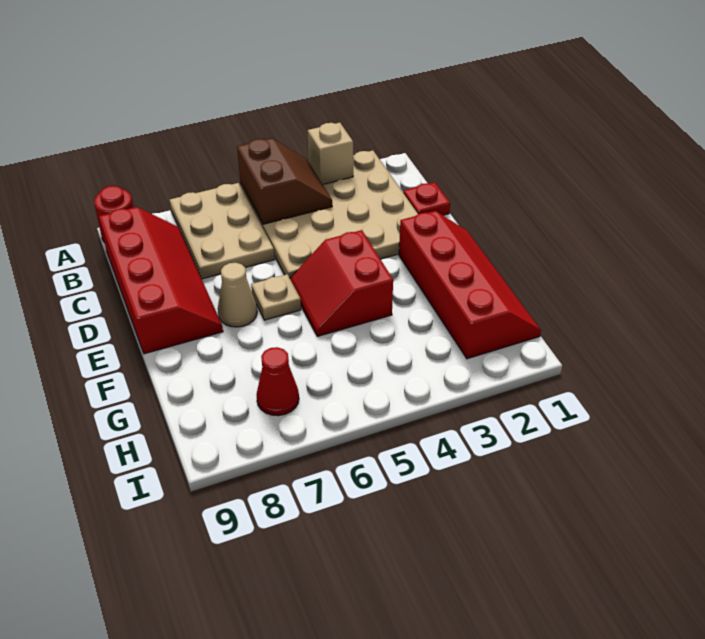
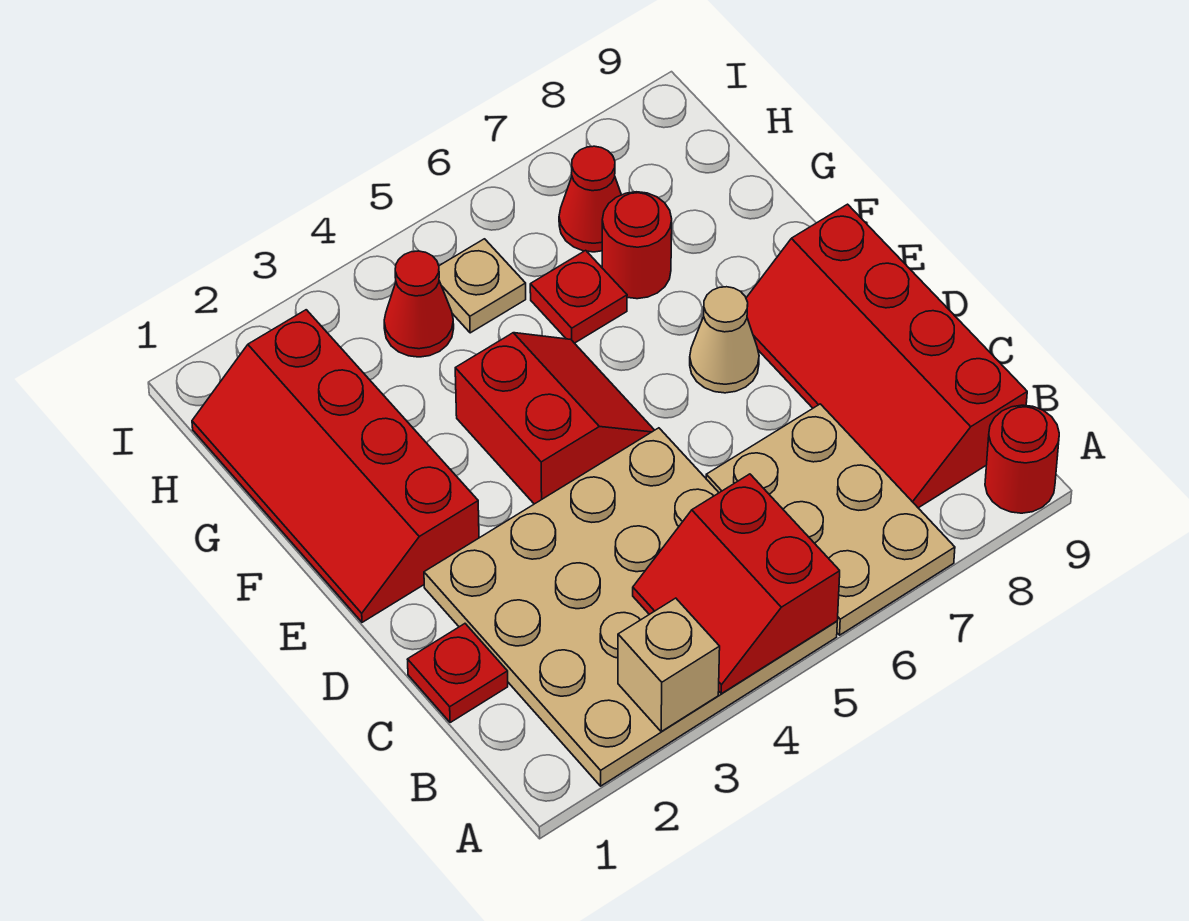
brown 2x2 slope [237,138,332,224] -> red 2x2 slope [633,474,840,694]
tan 1x1 plate [251,274,301,320] -> tan 1x1 plate moved to [439,239,526,333]
none -> red 1x1 plate [530,250,627,343]
none -> red 1x1 round brick [602,192,672,299]
none -> red 1x1 cone [384,251,454,357]

